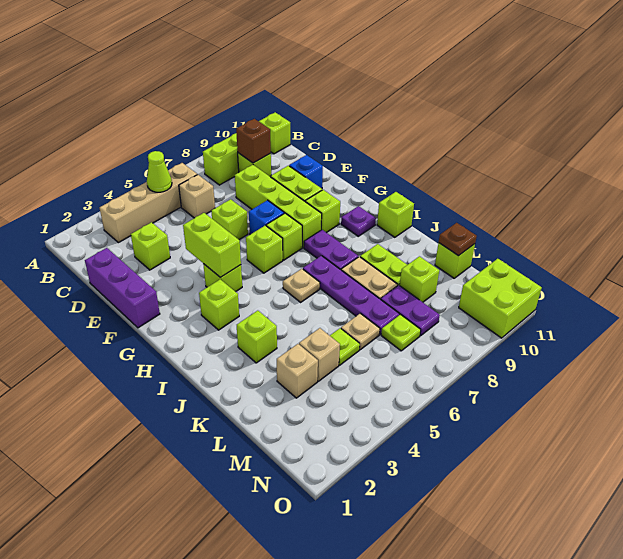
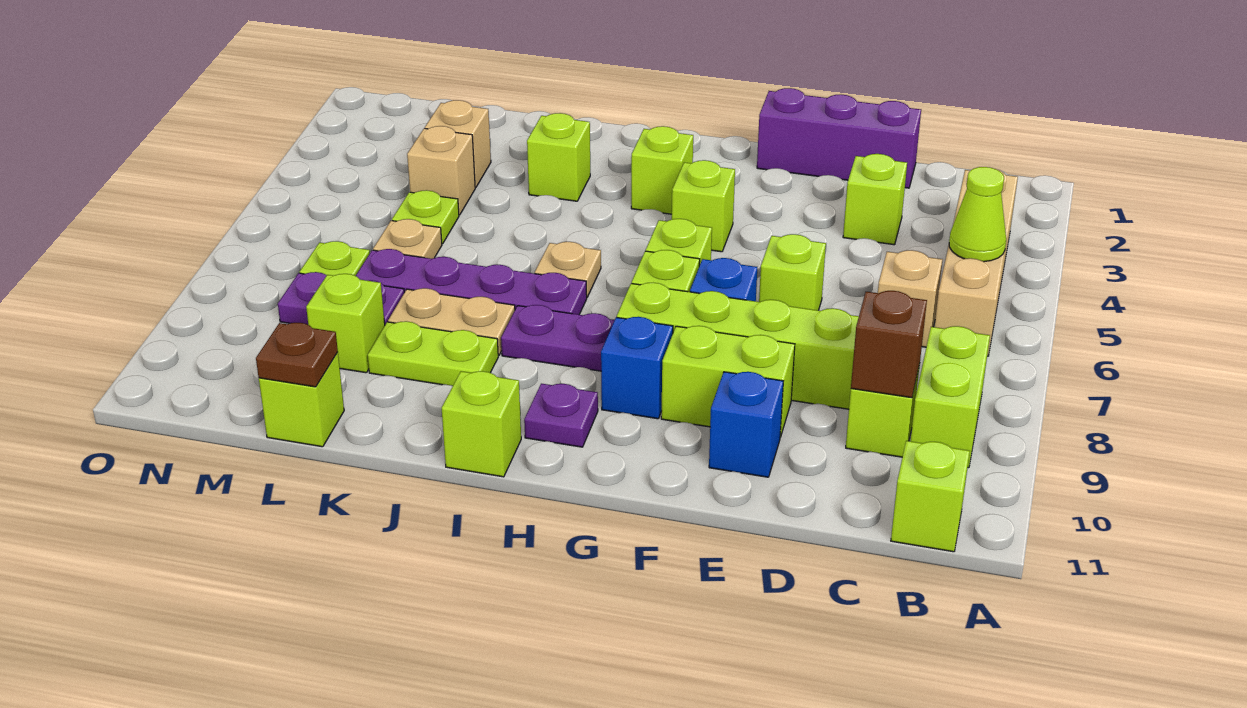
lime 1x2 brick [183,213,241,277] -> none
lime 1x1 brick [305,190,340,233] -> blue 1x1 brick [601,317,673,419]
lime 2x2 brick [459,259,542,338] -> none

